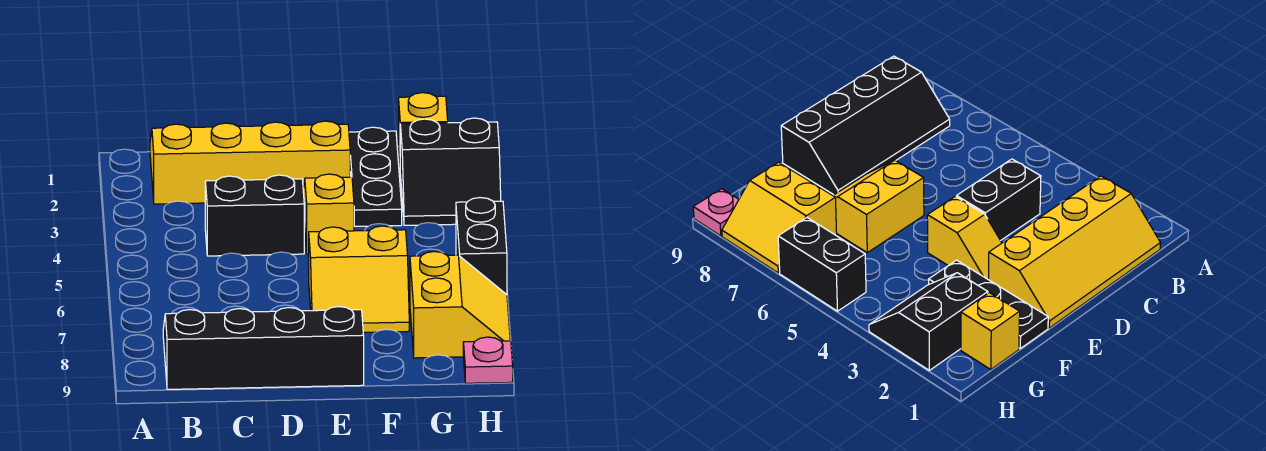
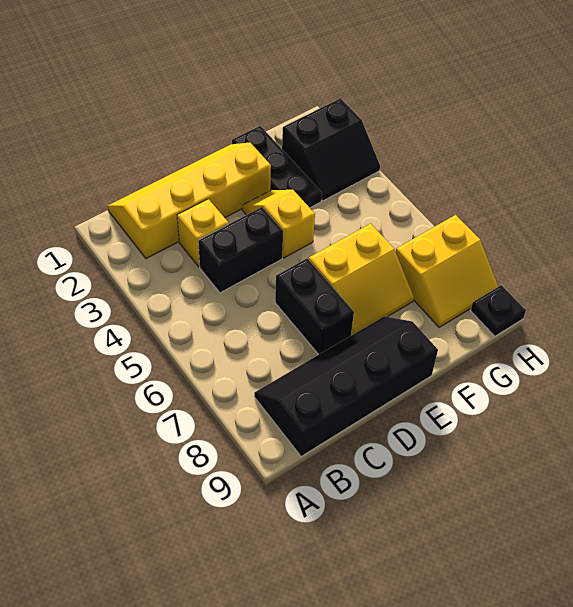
yellow 1x1 brick [399,93,448,161] -> yellow 1x1 brick moved to [177,199,229,267]
yellow 2x2 slope [410,252,510,358] -> yellow 2x2 slope turned to [396,215,498,327]
black 1x2 brick [456,198,507,295] -> black 1x2 brick moved to [275,259,354,355]
pink 1x1 plate [463,337,513,383] -> black 1x1 plate [471,285,526,336]

